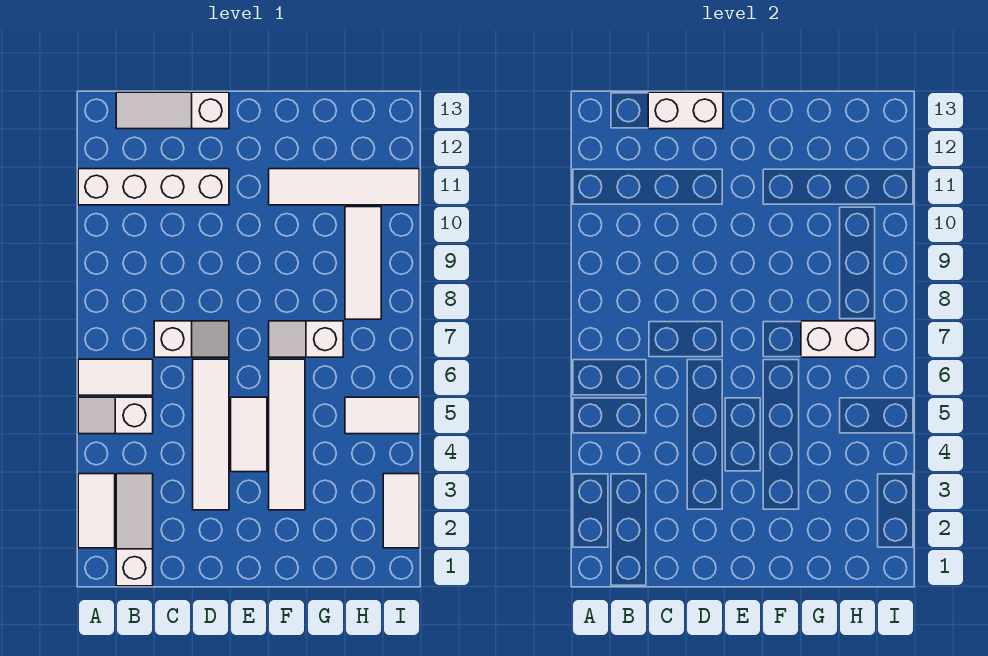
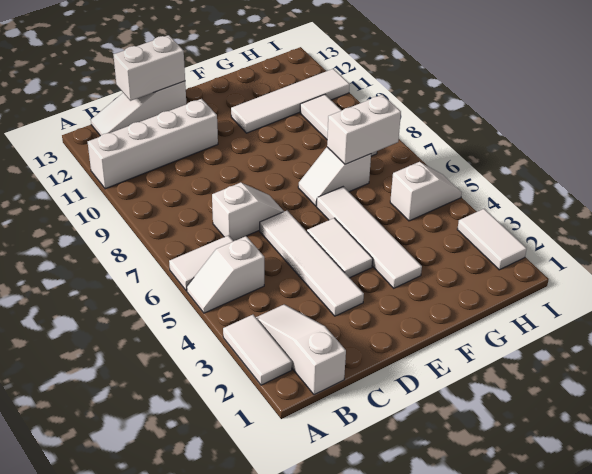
white 1x2 tile [345,397,419,434] -> white 1x2 slope [390,162,462,221]

